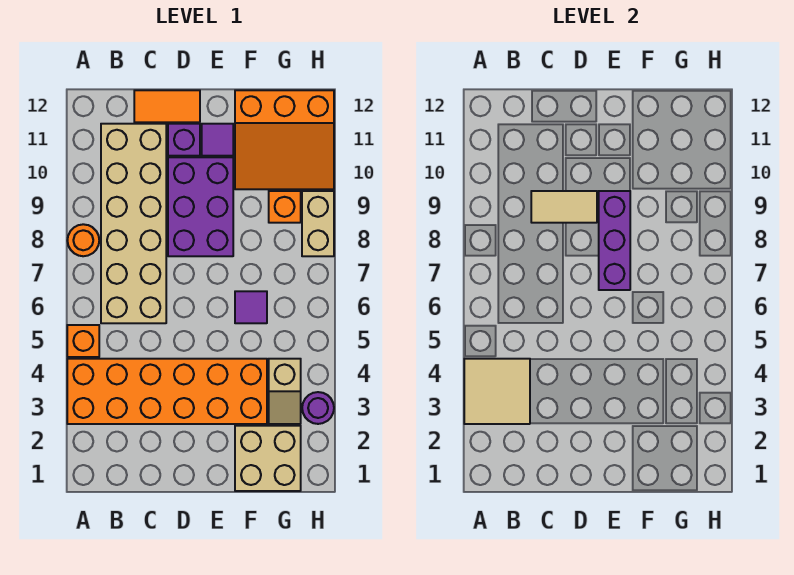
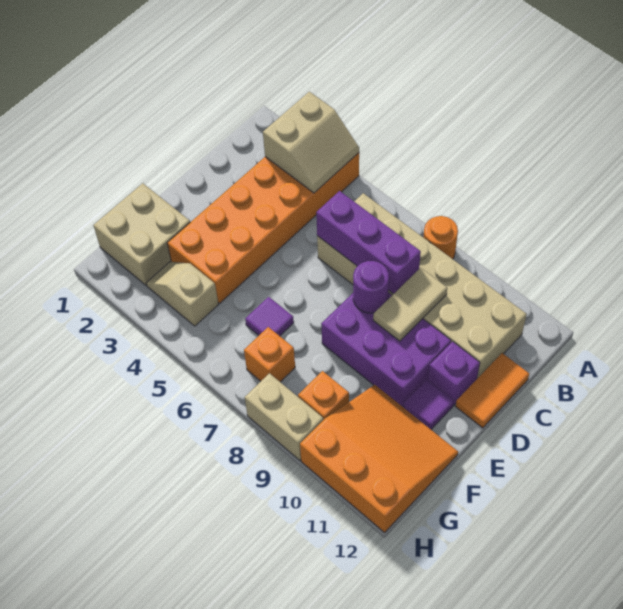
tan 2x2 tile [464,359,530,424] -> tan 2x2 slope [263,92,359,193]
orange 1x1 brick [67,325,99,357] -> orange 1x1 brick moved to [244,327,295,382]
purple 1x3 brick [599,191,630,290] -> purple 1x3 brick moved to [316,191,421,294]
orange 3x3 slope [235,90,334,189] -> orange 3x3 slope turned to [300,385,458,532]
purple 1x1 round brick [302,392,334,424] -> purple 1x1 round brick moved to [353,261,389,313]

